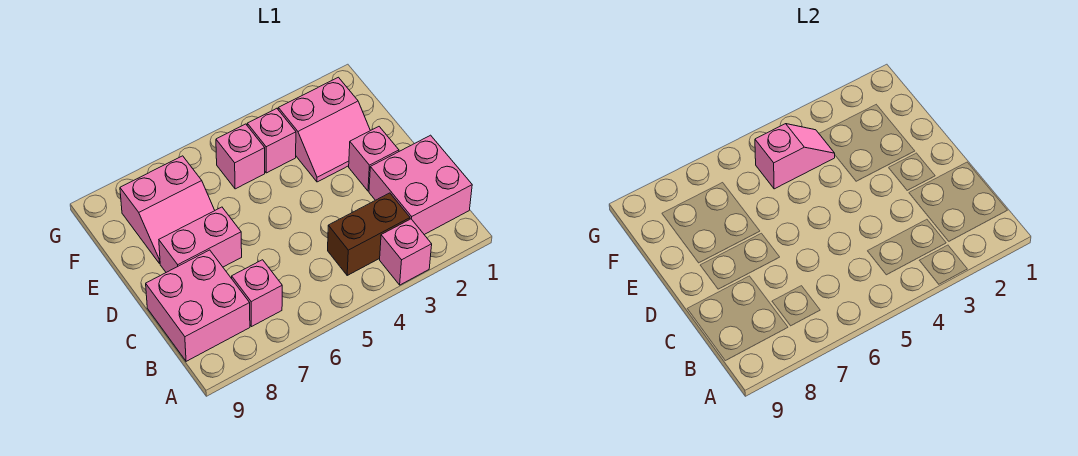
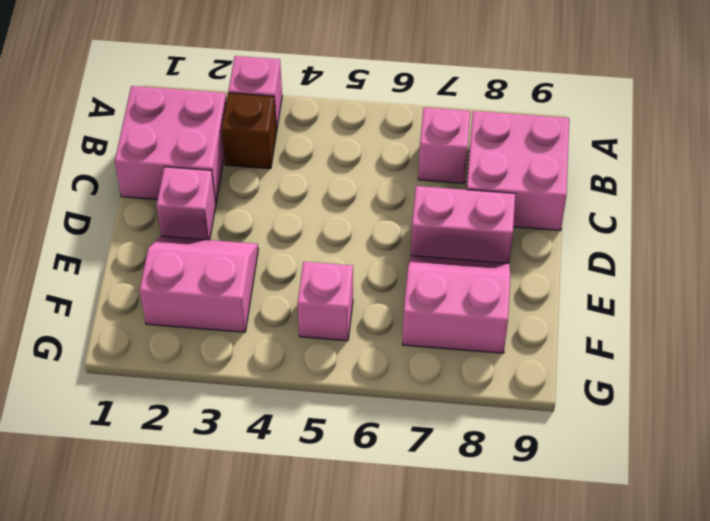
brown 1x2 brick [328,193,410,275] -> brown 1x1 brick [222,93,277,169]
pink 1x1 brick [247,108,296,173] -> none
pink 1x2 slope [755,124,835,189] -> none

